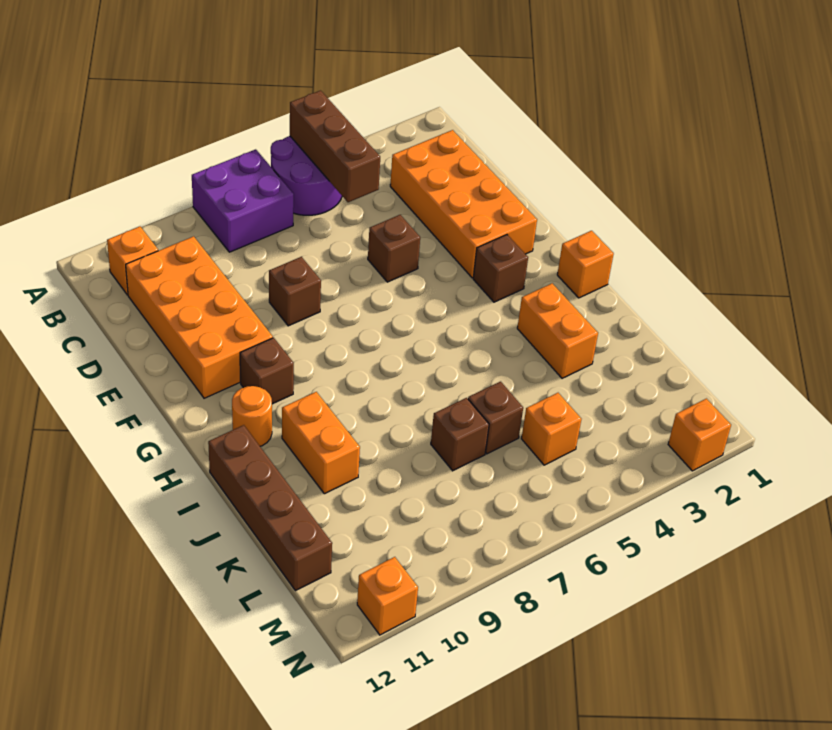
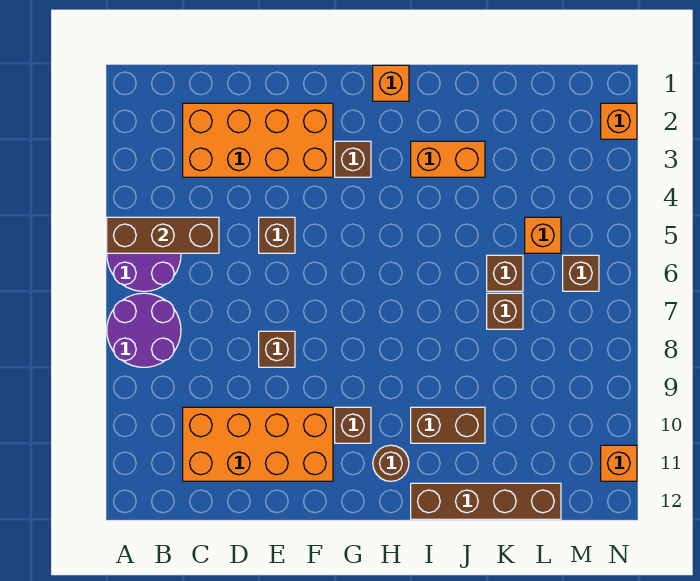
purple 2x2 brick [192,149,294,252] -> purple 2x2 round brick [107,293,181,367]
orange 1x1 brick [107,227,158,295] -> none
orange 1x1 round brick [232,386,272,446] -> brown 1x1 round brick [373,445,409,481]
orange 1x2 brick [282,392,360,494] -> brown 1x2 brick [411,407,485,443]
none -> brown 1x1 brick [563,255,599,291]

